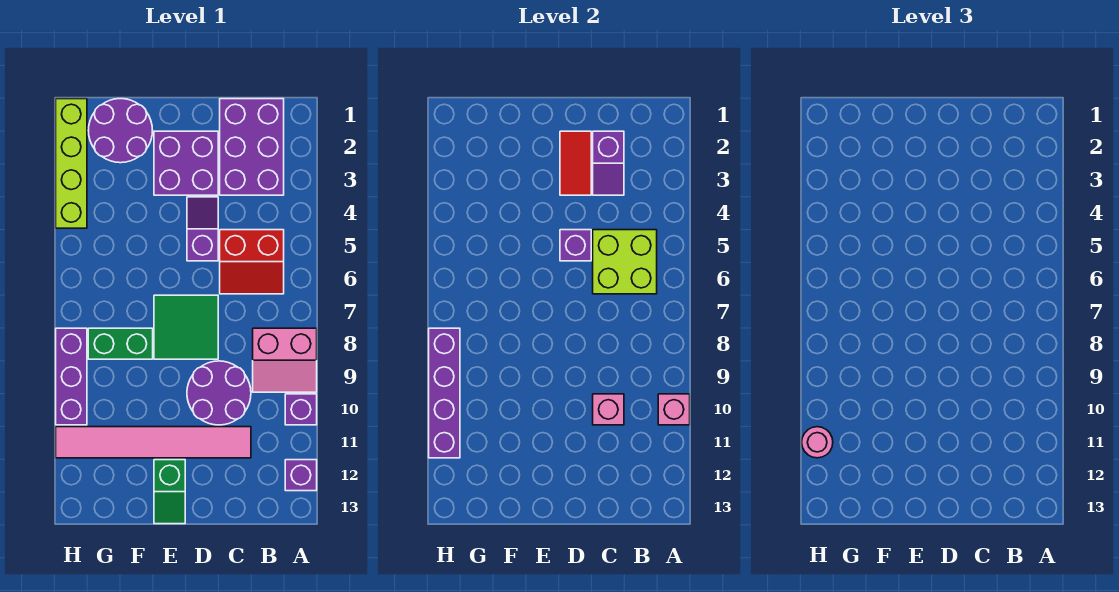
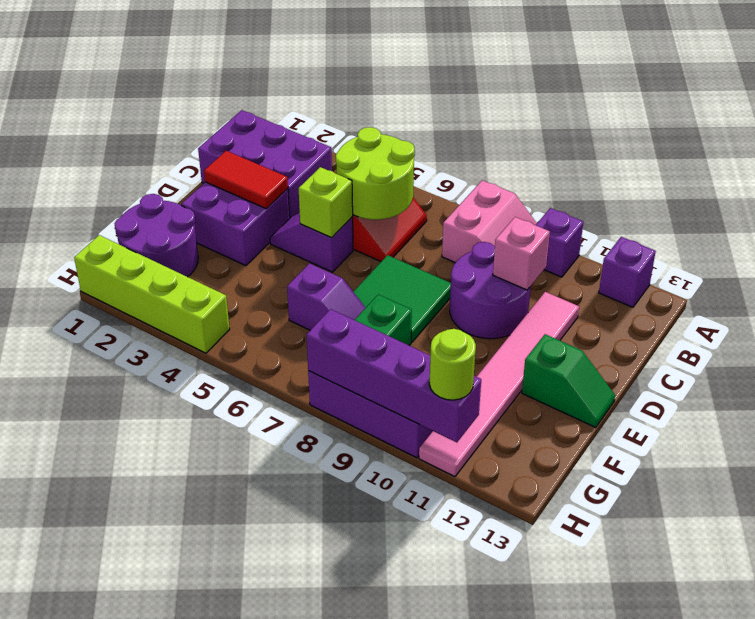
pink 1x1 brick [658,394,690,425] -> none
lime 2x2 brick [593,230,657,294] -> lime 2x2 round brick [336,127,415,220]
purple 1x2 slope [593,131,624,195] -> purple 1x2 slope moved to [287,263,365,330]
purple 1x1 brick [560,230,591,261] -> lime 1x1 brick [299,167,353,238]
pink 1x1 round brick [802,427,833,458] -> lime 1x1 round brick [429,329,476,400]

